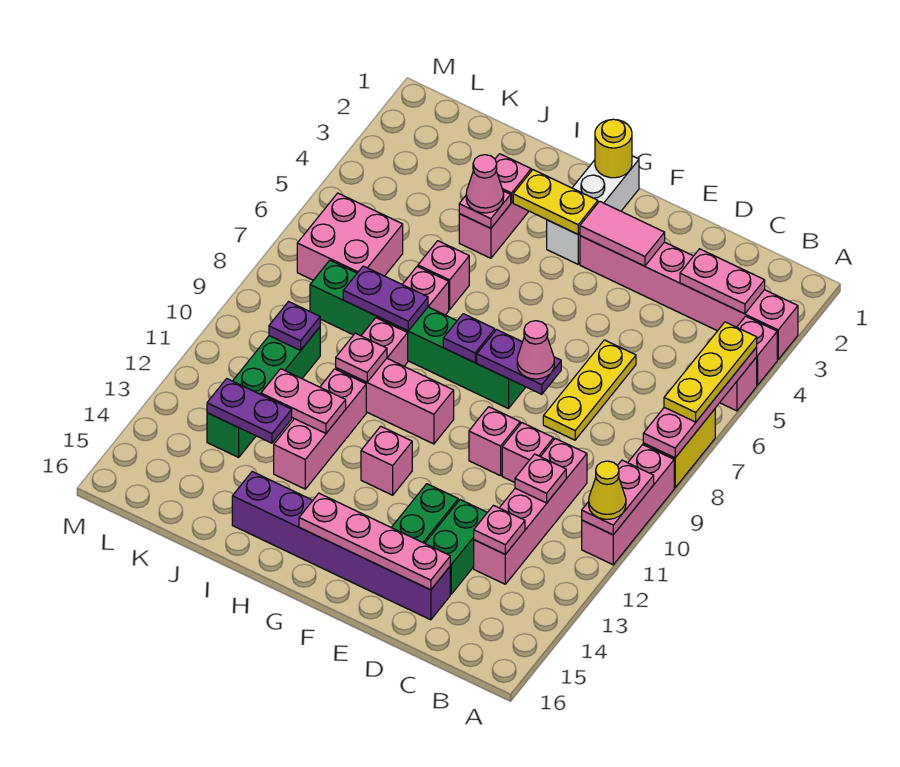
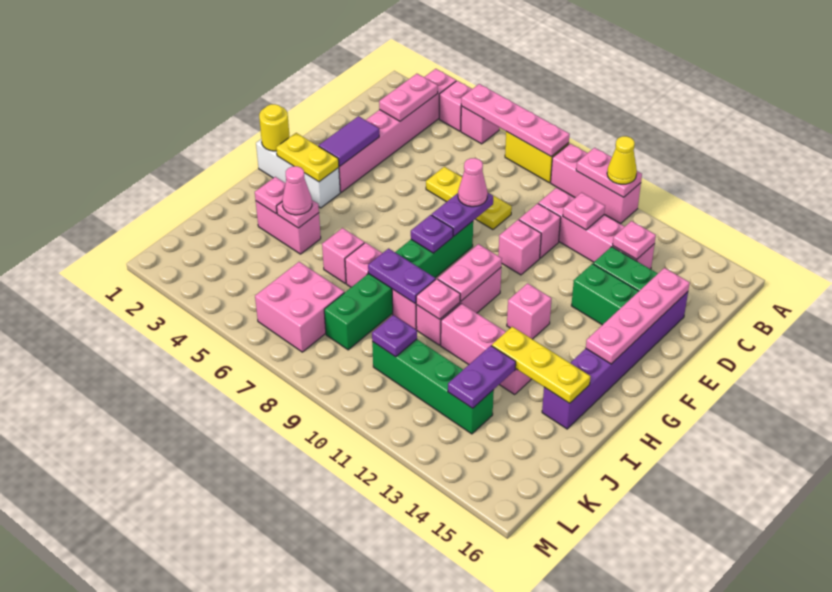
yellow 1x3 plate [664,322,757,422] -> yellow 1x3 plate moved to [492,327,591,403]
pink 1x2 tile [580,201,665,266] -> purple 1x2 tile [319,116,379,166]
yellow 1x2 plate [513,170,598,234] -> yellow 1x2 plate turned to [276,133,339,182]
purple 1x2 plate [343,266,428,331] -> purple 1x2 plate turned to [368,248,436,303]
pink 1x2 plate [261,369,346,433] -> pink 1x2 plate moved to [438,244,502,301]

